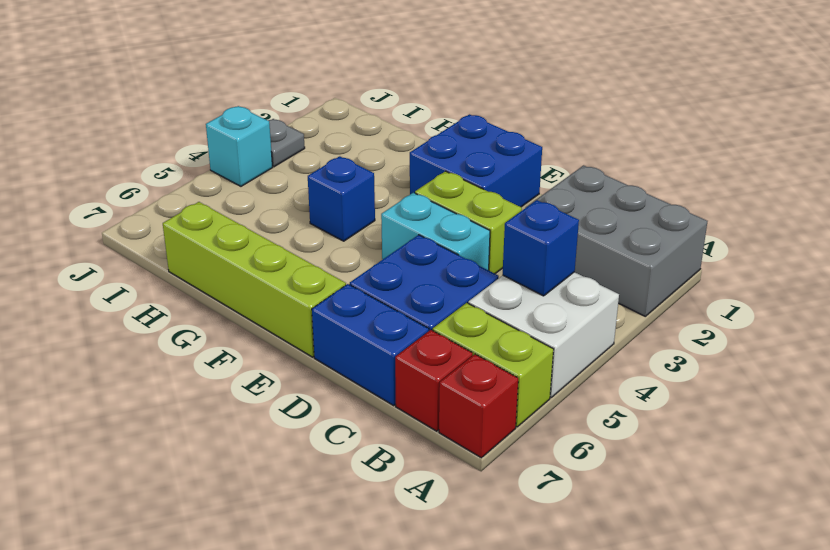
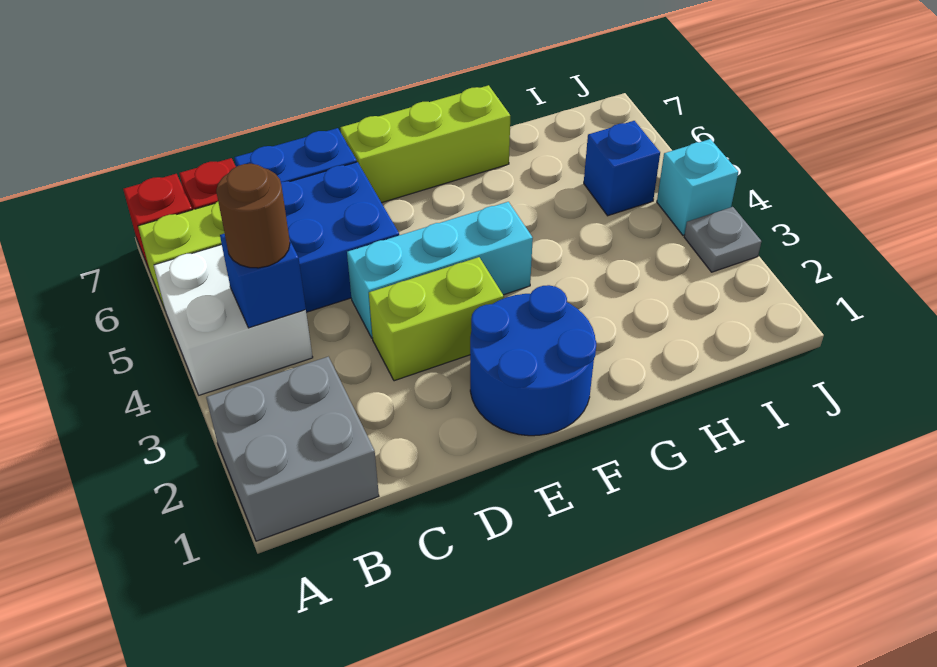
grey 2x3 brick [527,165,708,316] -> grey 2x2 brick [206,357,379,541]
none -> brown 1x1 round brick [216,164,290,268]
cyan 1x2 brick [381,193,490,270] -> cyan 1x3 brick [347,202,533,338]
blue 2x2 brick [410,114,542,207] -> blue 2x2 round brick [470,285,596,436]
lime 1x4 brick [163,202,346,357] -> lime 1x3 brick [341,85,510,203]
blue 1x1 brick [308,156,375,241] -> blue 1x1 brick moved to [584,121,660,216]

